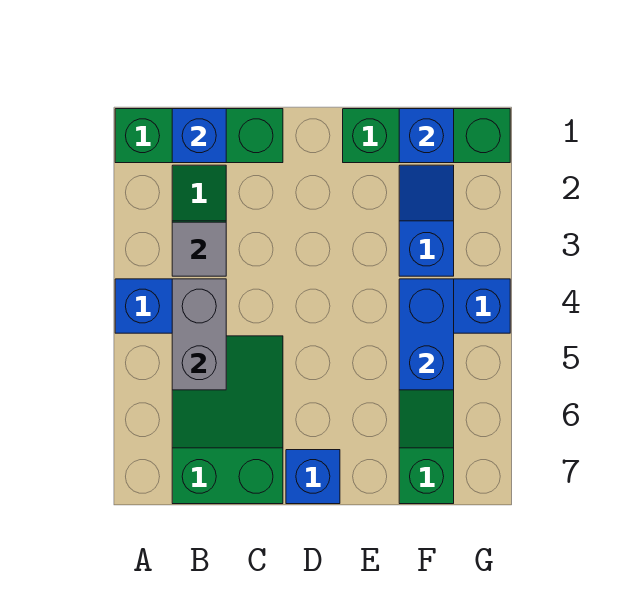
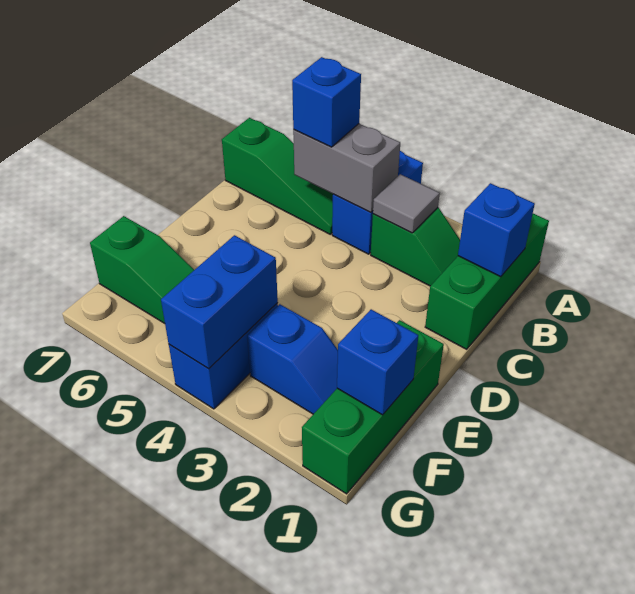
green 2x3 slope [172,336,283,504] -> green 1x3 slope [222,118,333,234]
blue 1x1 brick [286,450,340,504] -> blue 1x1 brick moved to [292,57,361,147]
blue 1x2 brick [399,279,454,390] -> blue 1x2 brick turned to [161,235,278,369]

